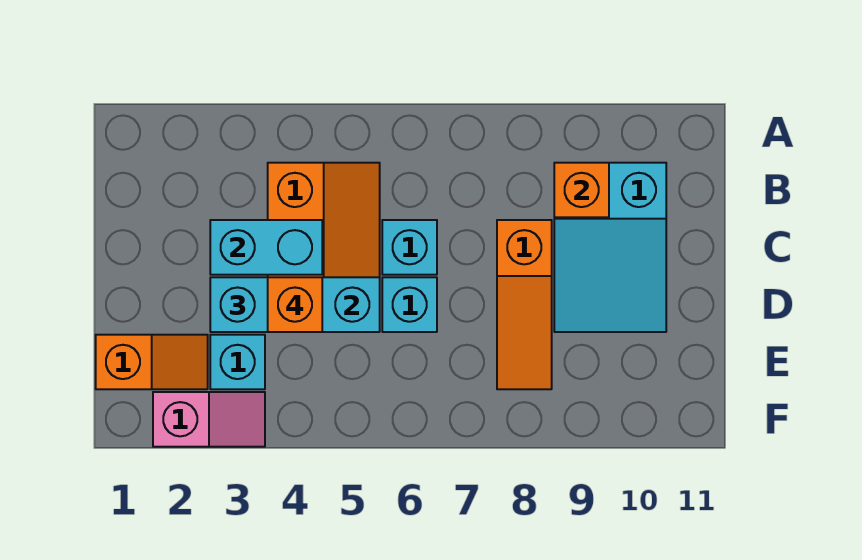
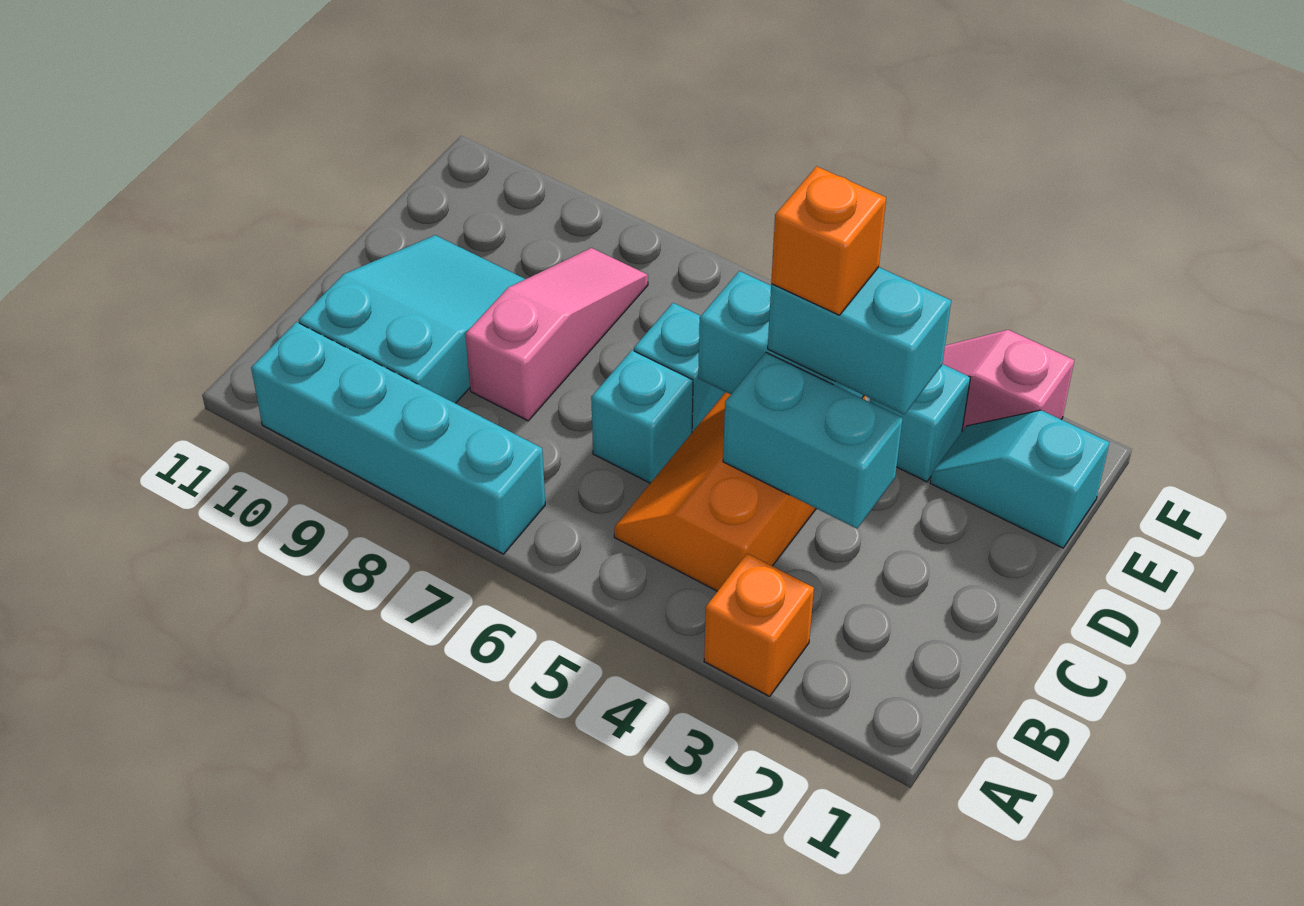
none -> cyan 1x4 brick [251,322,545,554]
orange 1x1 brick [554,163,609,217] -> orange 1x1 brick moved to [704,553,814,696]
orange 1x3 slope [497,220,552,389] -> pink 1x3 slope [465,248,648,421]
orange 1x2 slope [96,335,208,389] -> cyan 1x2 slope [930,410,1109,548]

